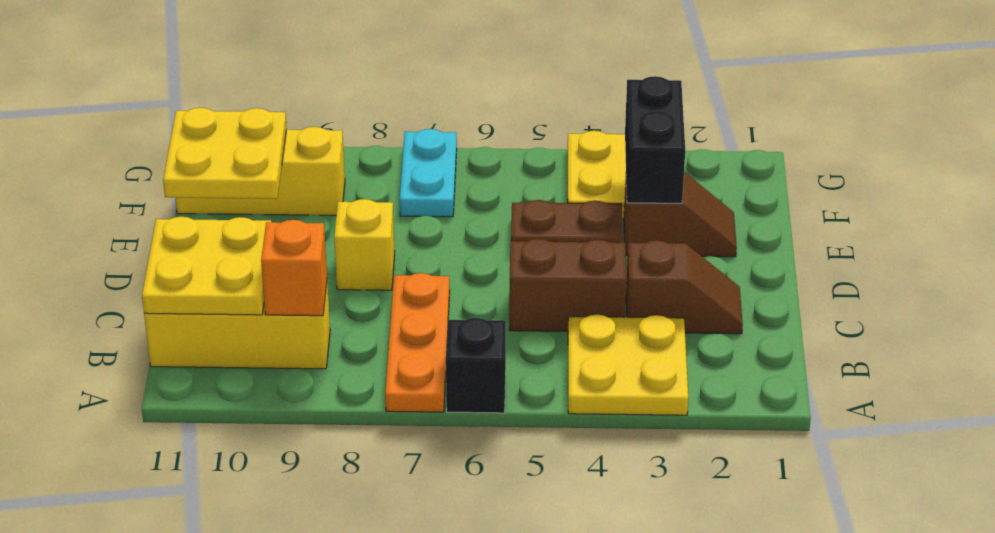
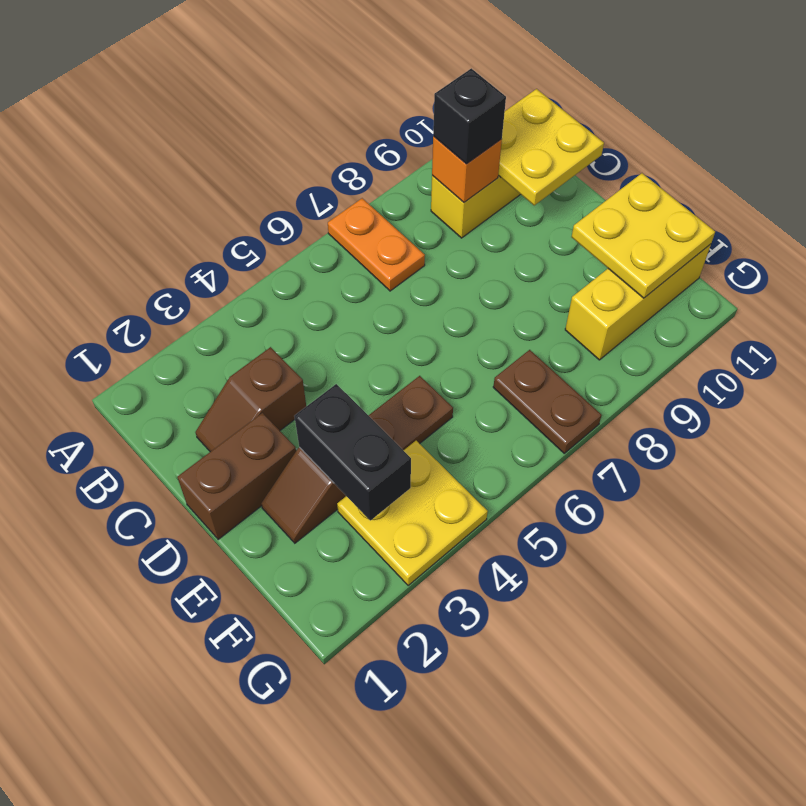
yellow 2x2 plate [568,315,688,415] -> none
black 1x1 brick [446,318,506,413] -> black 1x1 brick moved to [433,68,506,164]
orange 1x3 plate [385,273,450,412] -> orange 1x2 plate [328,198,425,291]
brown 1x2 brick [509,239,626,331] -> brown 1x2 brick moved to [177,413,296,540]
yellow 1x1 brick [334,199,395,290] -> none
cyan 1x2 plate [400,129,457,217] -> brown 1x2 plate [493,350,602,453]

